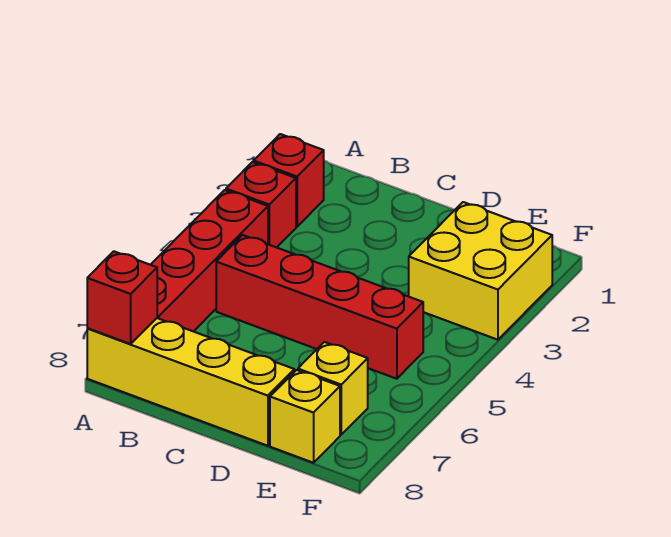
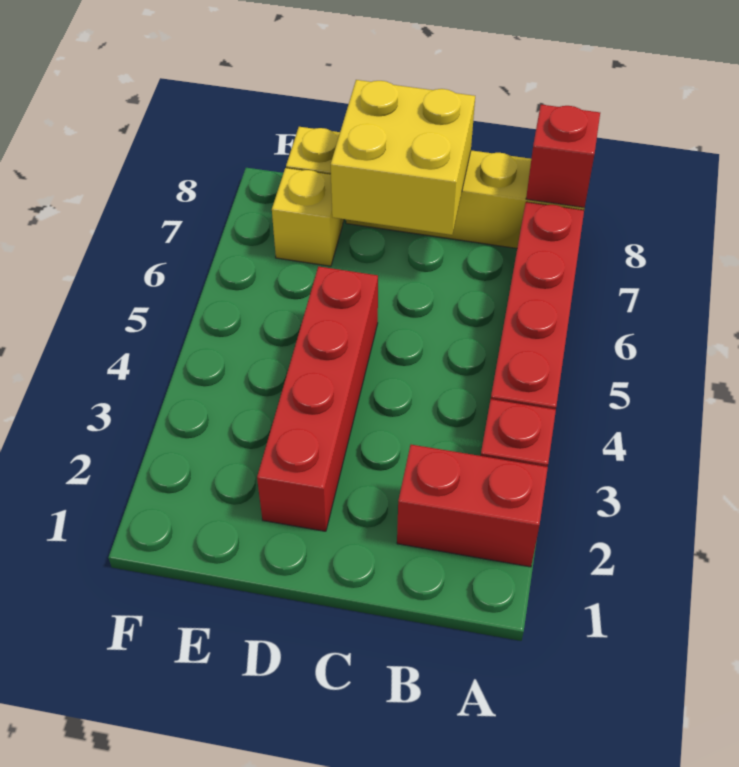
red 1x1 brick [254,134,324,227] -> red 1x2 brick [397,445,548,567]
red 1x4 brick [216,235,423,379] -> red 1x4 brick turned to [257,266,378,531]
yellow 2x2 brick [409,202,552,340] -> yellow 2x2 brick moved to [331,80,475,235]

